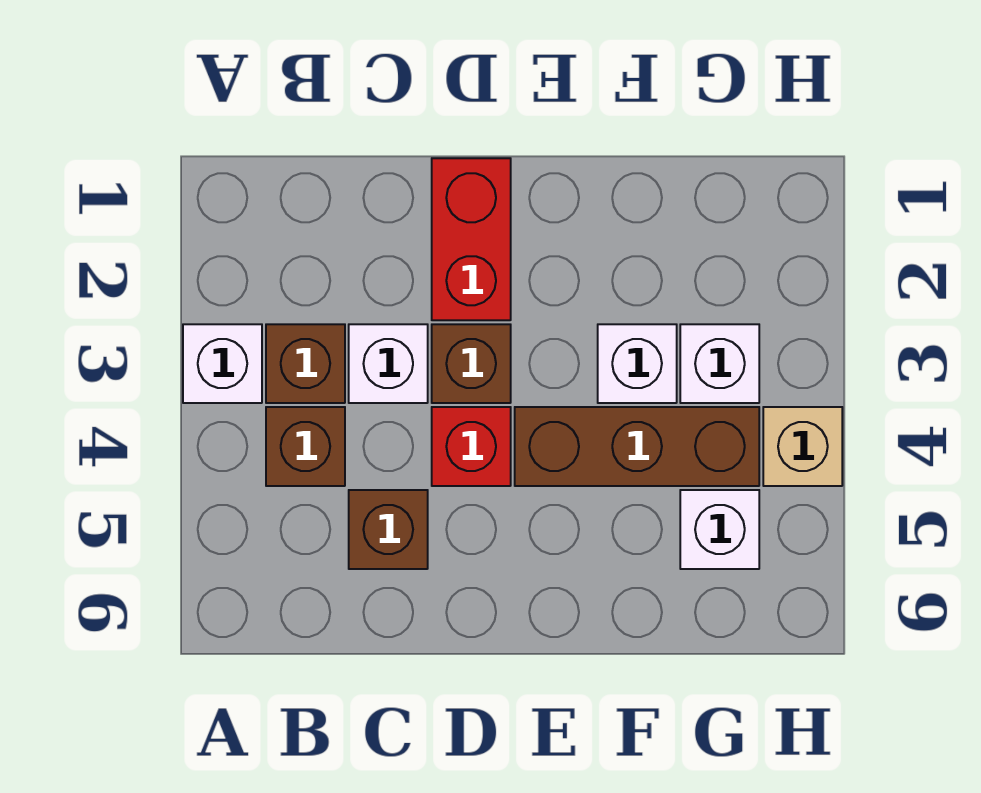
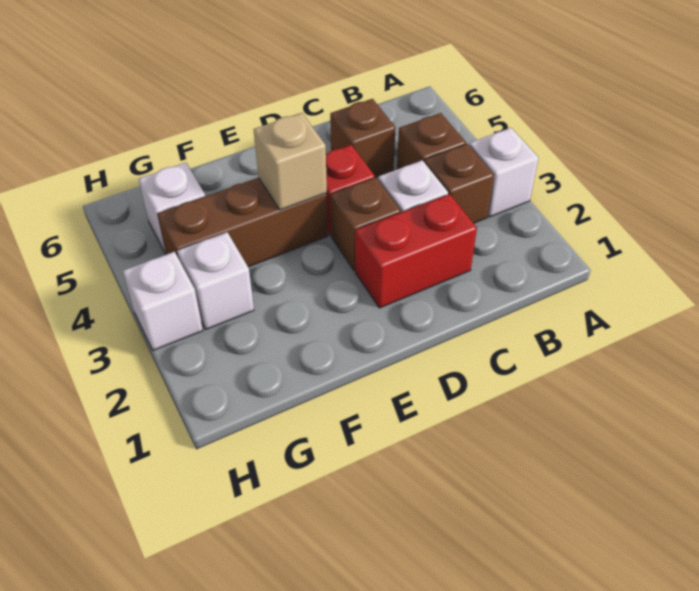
red 1x2 brick [432,158,511,320] -> red 1x2 brick turned to [355,194,477,308]
white 1x1 brick [598,324,677,403] -> white 1x1 brick moved to [123,252,203,350]
tan 1x1 brick [763,407,842,486] -> tan 1x1 brick moved to [254,113,327,210]

